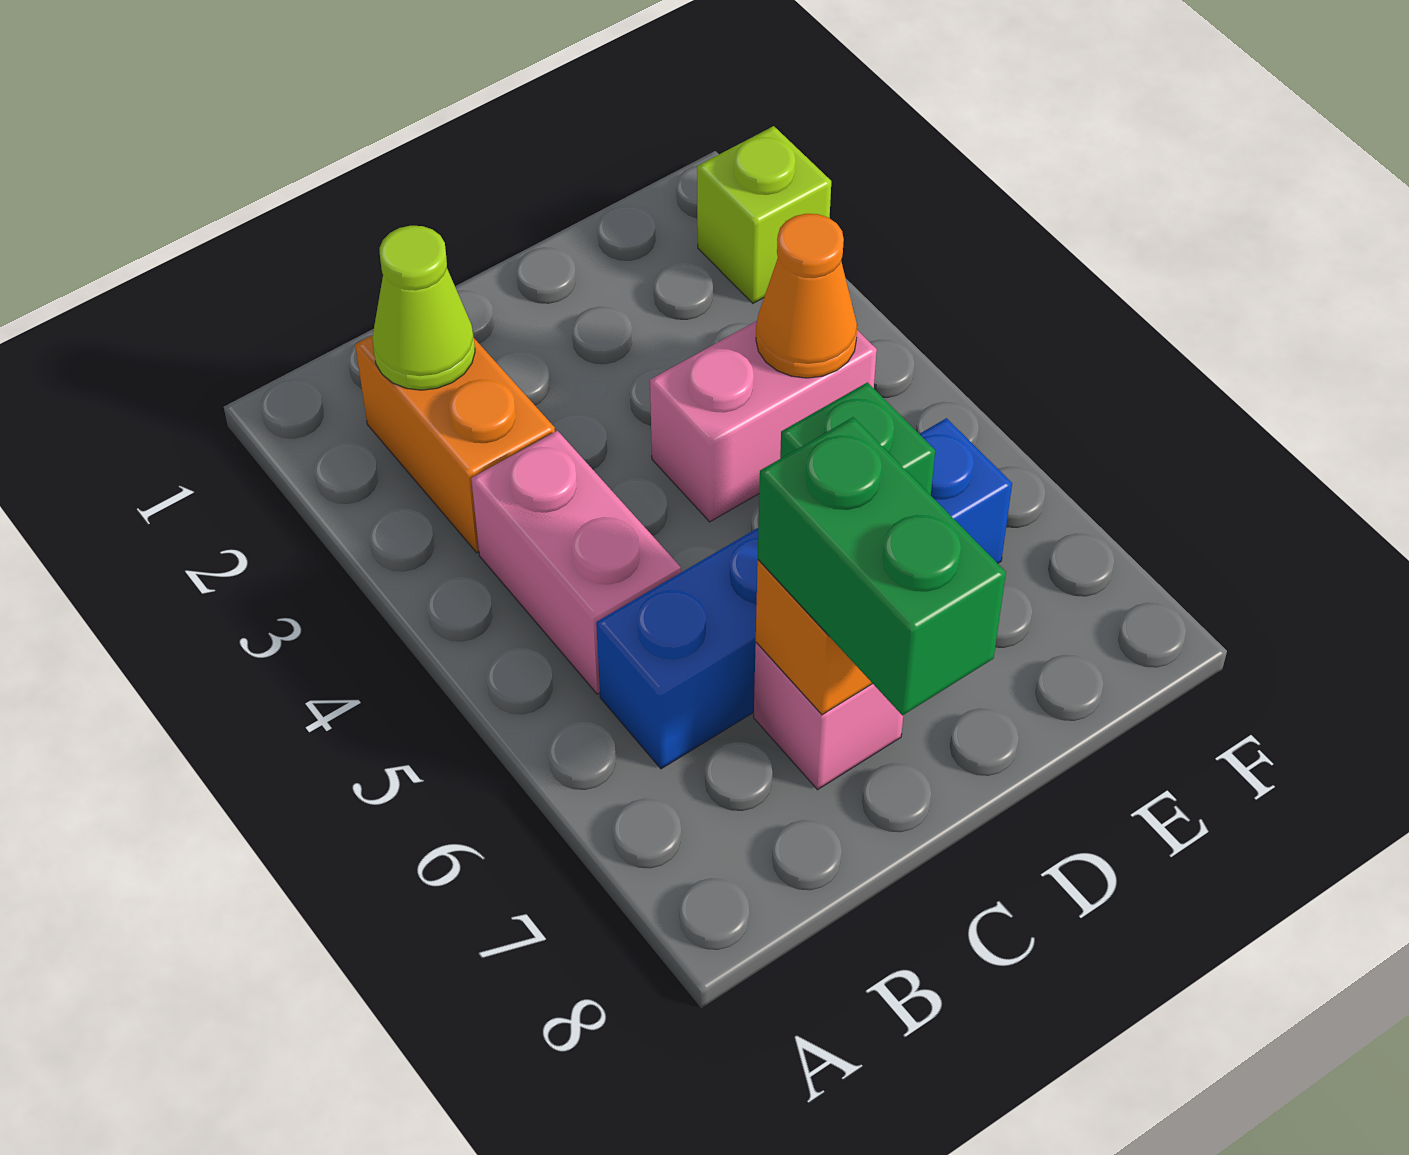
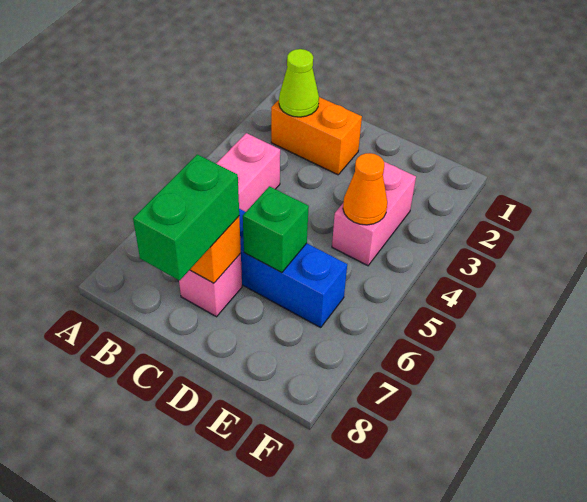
orange 1x2 brick [355,335,555,553] -> orange 1x2 brick turned to [271,97,362,175]
pink 1x2 brick [650,321,877,522] -> pink 1x2 brick turned to [332,162,416,266]
lime 1x1 brick [697,126,831,303] -> none

